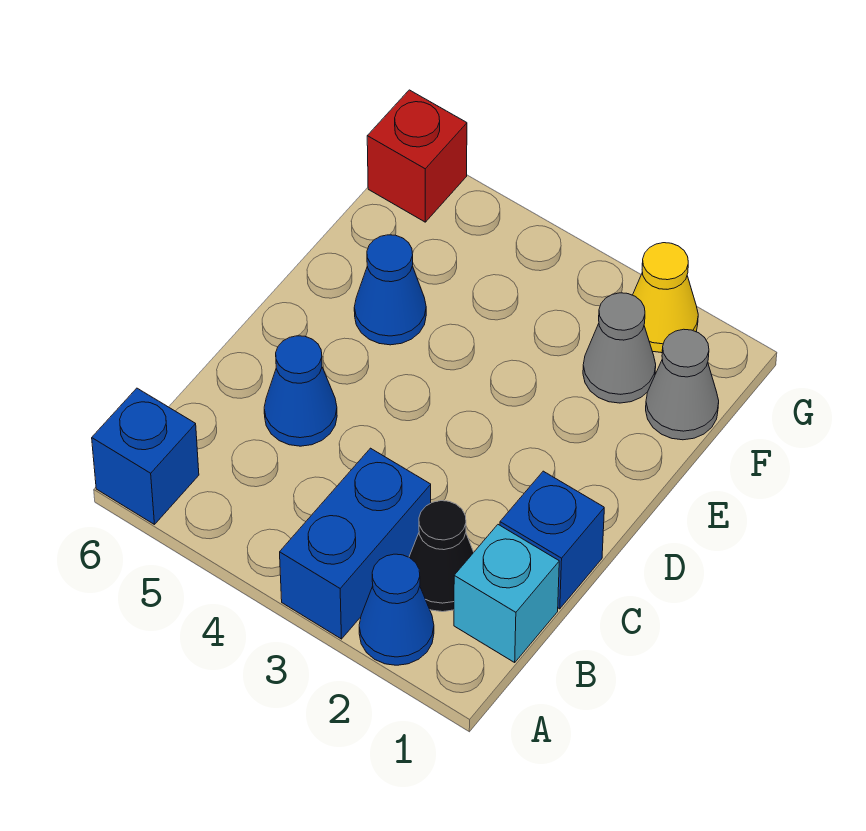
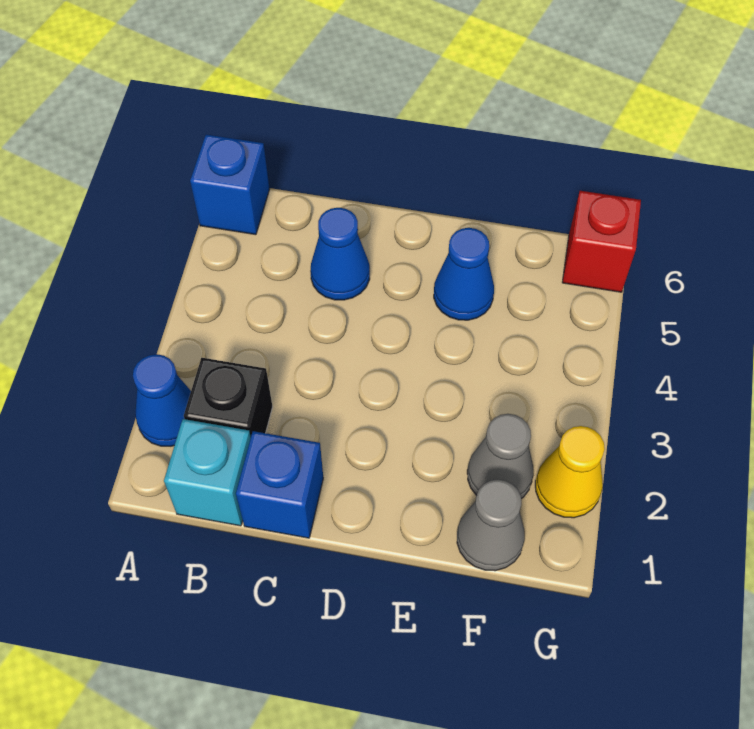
blue 1x2 brick [280,448,431,639] -> none
black 1x1 cone [409,501,474,612] -> black 1x1 brick [184,358,273,436]

